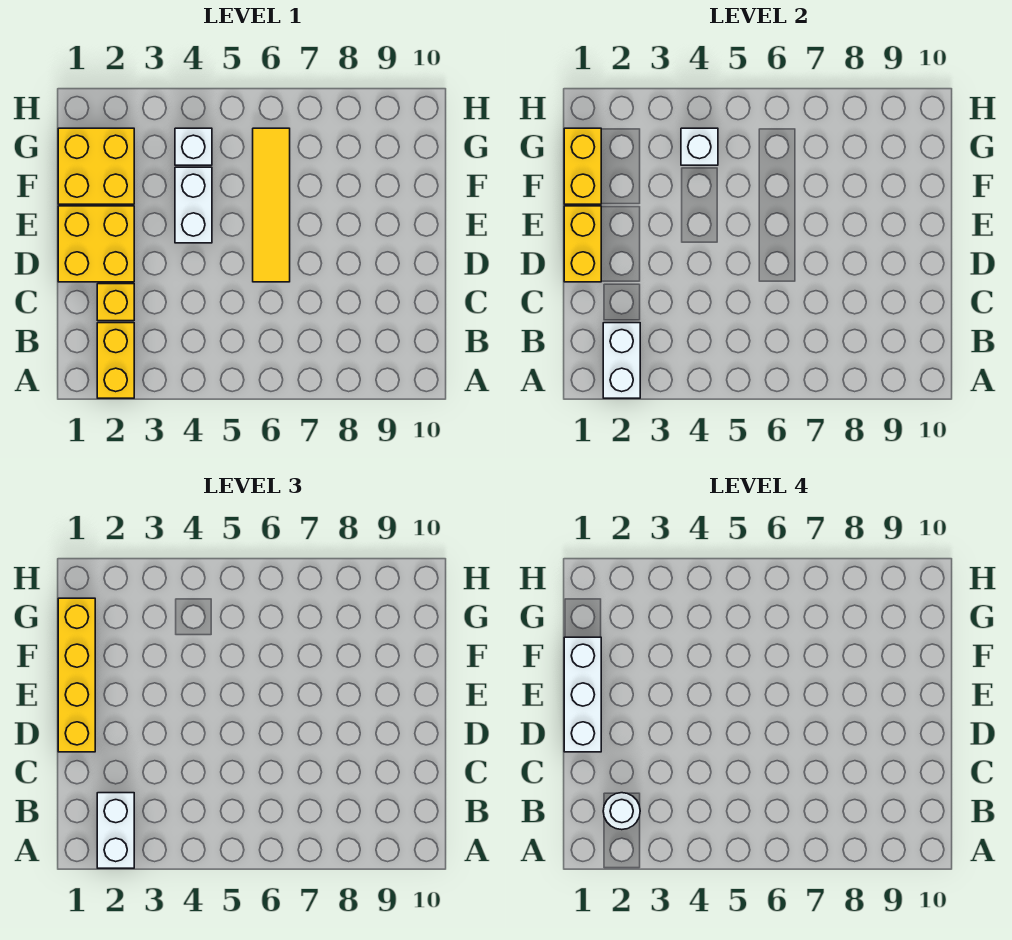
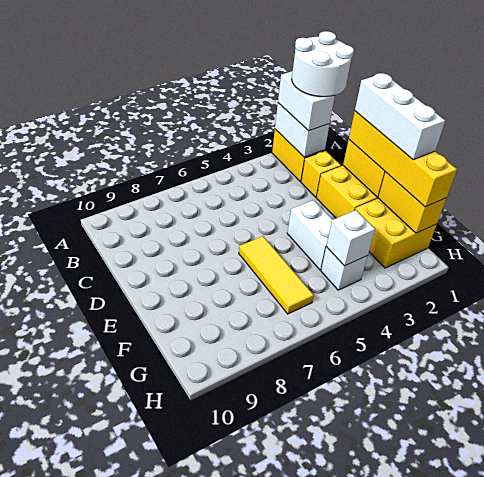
white 1x1 round brick [603,793,640,830] -> white 2x2 round brick [292,31,354,97]
yellow 1x4 tile [253,128,290,282] -> yellow 1x3 tile [239,236,314,314]

